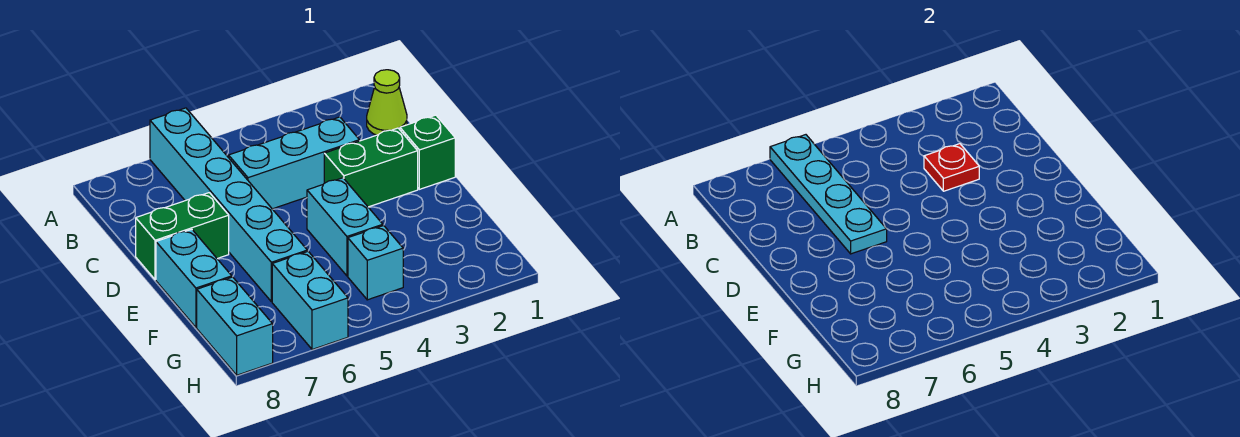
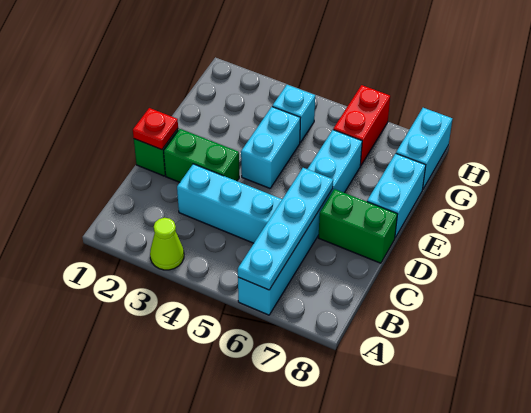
lime 1x1 cone [367,70,407,135] -> lime 1x1 cone moved to [150,218,184,270]
red 1x1 plate [924,144,979,191] -> red 1x1 plate moved to [133,108,178,150]
cyan 1x2 brick [272,251,348,350] -> red 1x2 brick [333,85,390,166]

